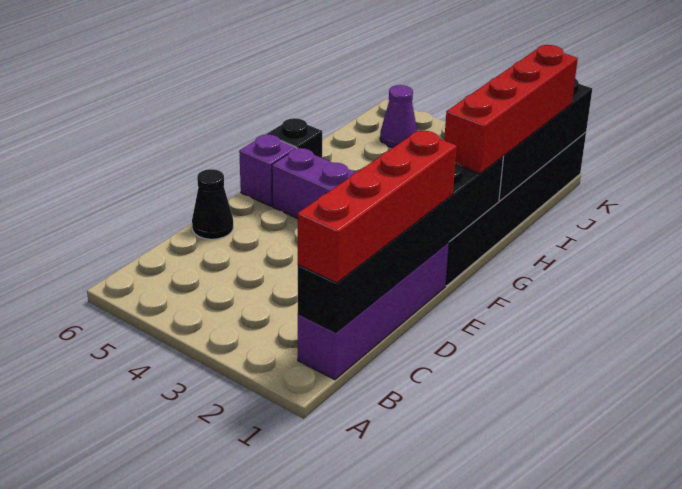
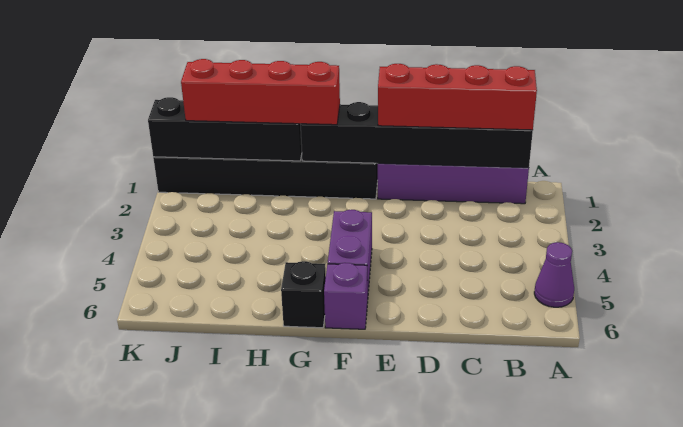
black 1x1 cone [192,169,233,239] -> none
purple 1x1 cone [380,85,417,148] -> purple 1x1 cone moved to [534,242,574,307]

